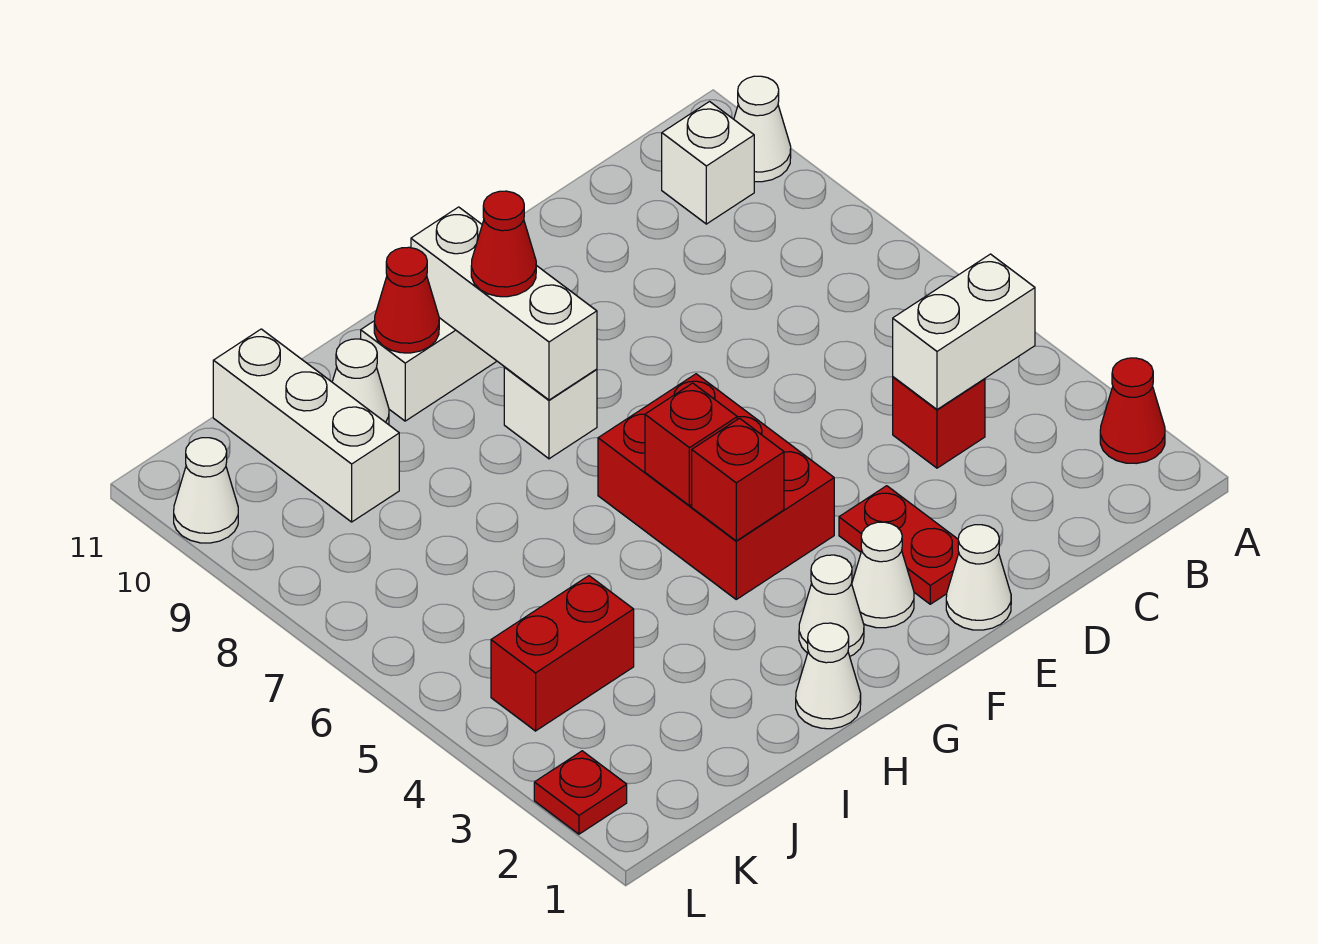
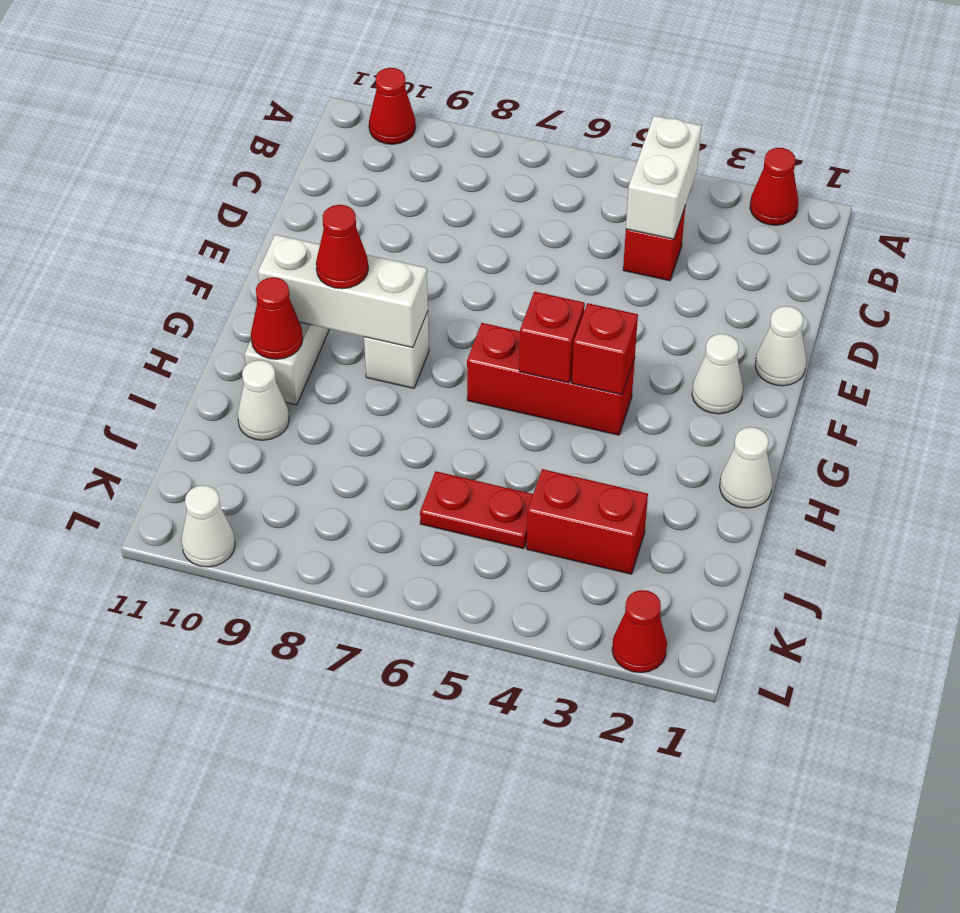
white 1x1 cone [734,76,791,182] -> red 1x1 cone [369,68,416,144]
white 1x1 brick [662,102,754,224] -> none
red 1x2 plate [839,486,959,604] -> red 1x2 plate moved to [420,471,533,549]
red 2x3 brick [598,374,834,599] -> red 1x3 brick [467,323,635,435]
white 1x1 cone [799,555,864,656] -> none
red 1x2 brick [491,576,634,731] -> red 1x2 brick turned to [527,469,648,574]
white 1x3 brick [213,329,399,522] -> none
red 1x1 plate [534,751,627,834] -> red 1x1 cone [612,590,667,673]

